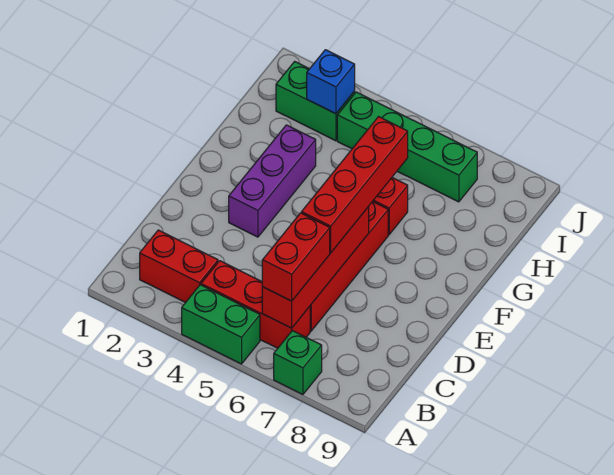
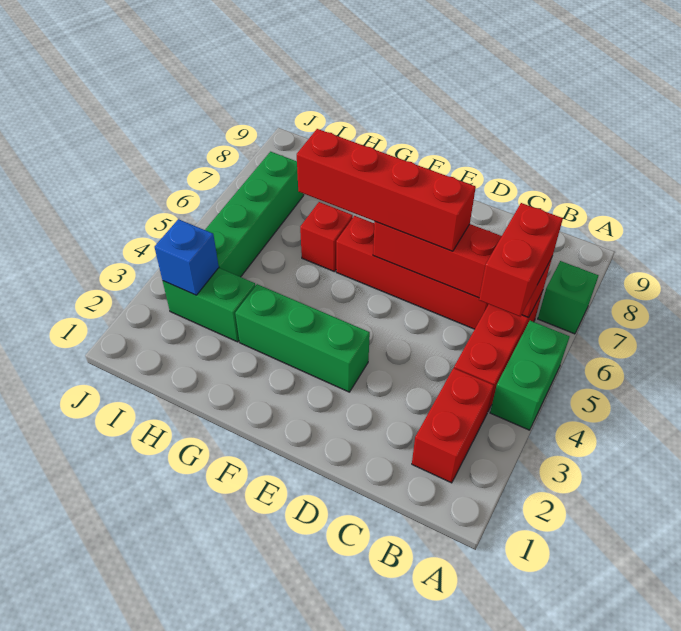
red 1x2 brick [262,213,330,301] -> red 1x2 brick turned to [479,203,563,317]
purple 1x3 brick [229,125,316,237] -> green 1x3 brick [235,284,370,392]
green 1x2 brick [276,61,355,141] -> green 1x2 brick turned to [163,268,255,342]

